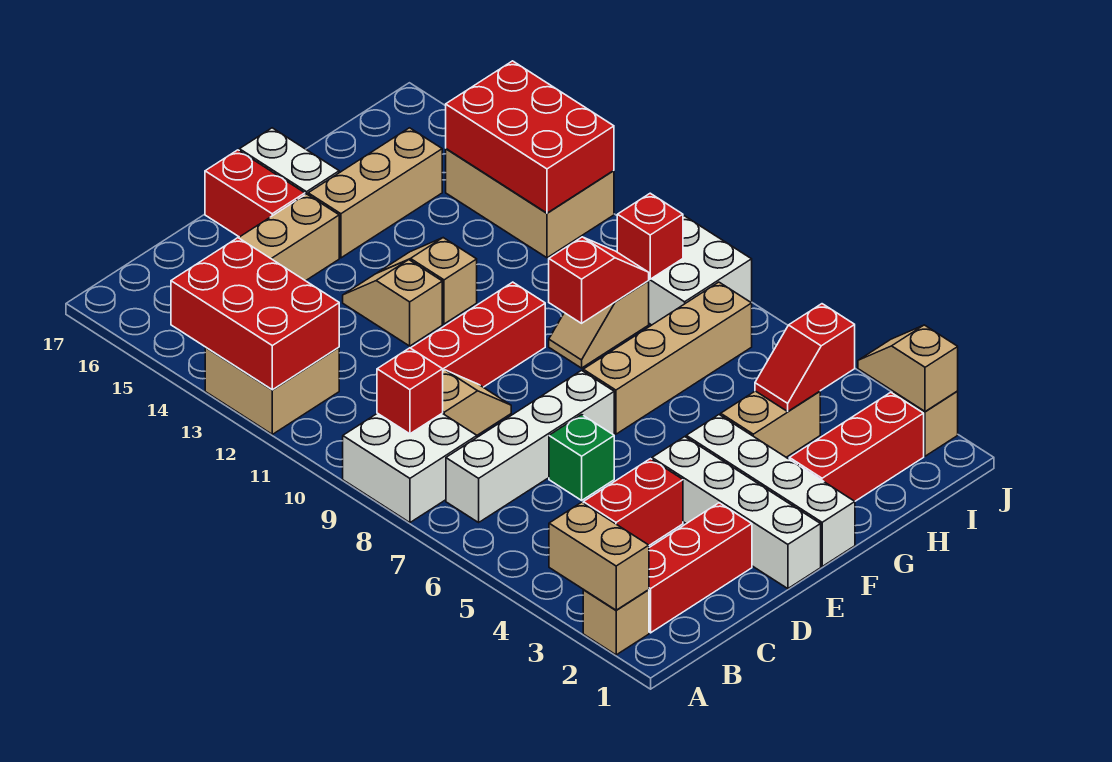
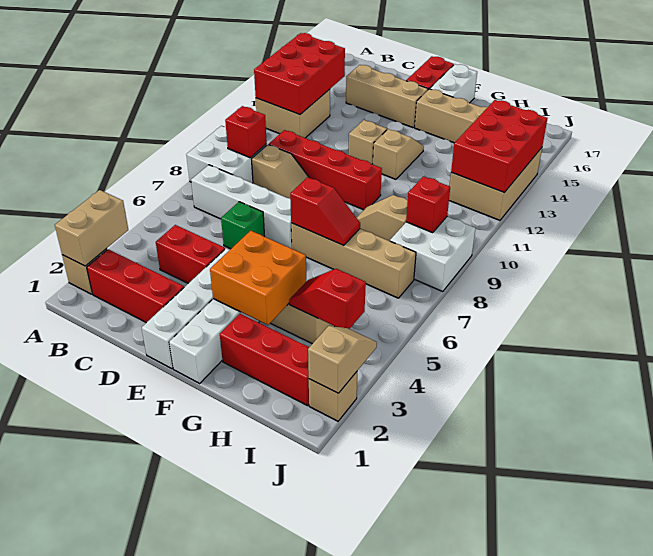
none -> orange 2x2 brick [210,231,306,325]
red 1x2 slope [549,237,649,323] -> red 1x2 slope moved to [290,177,360,245]

